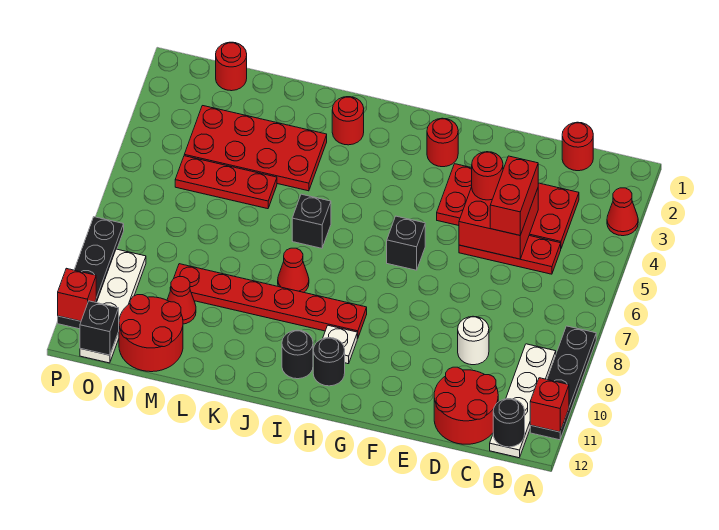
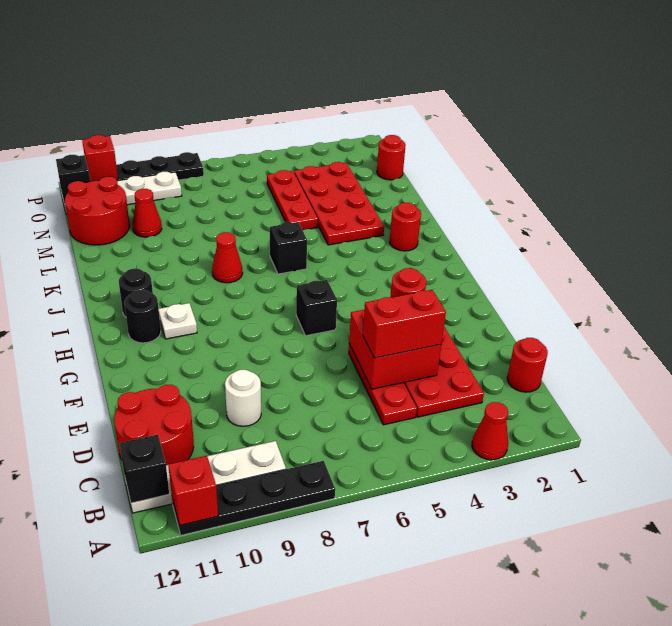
black 1x1 round brick [493,399,525,447] -> black 1x1 brick [120,435,169,503]
red 1x1 round brick [427,118,458,167] -> none
red 1x6 plate [170,264,367,339] -> none

